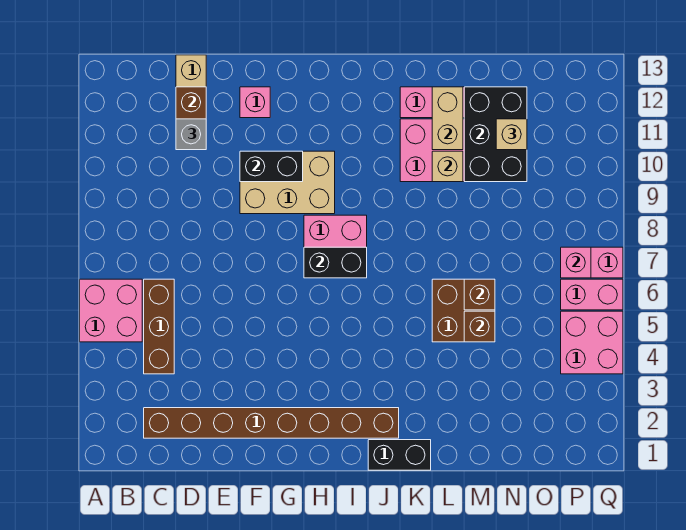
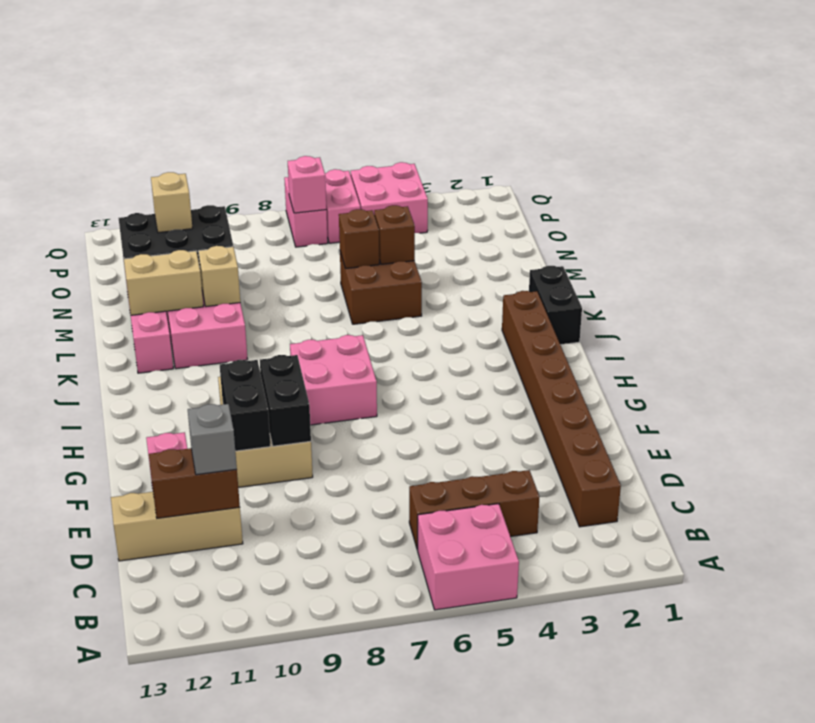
black 1x2 brick [304,247,367,278] -> black 1x2 brick moved to [260,355,311,446]

